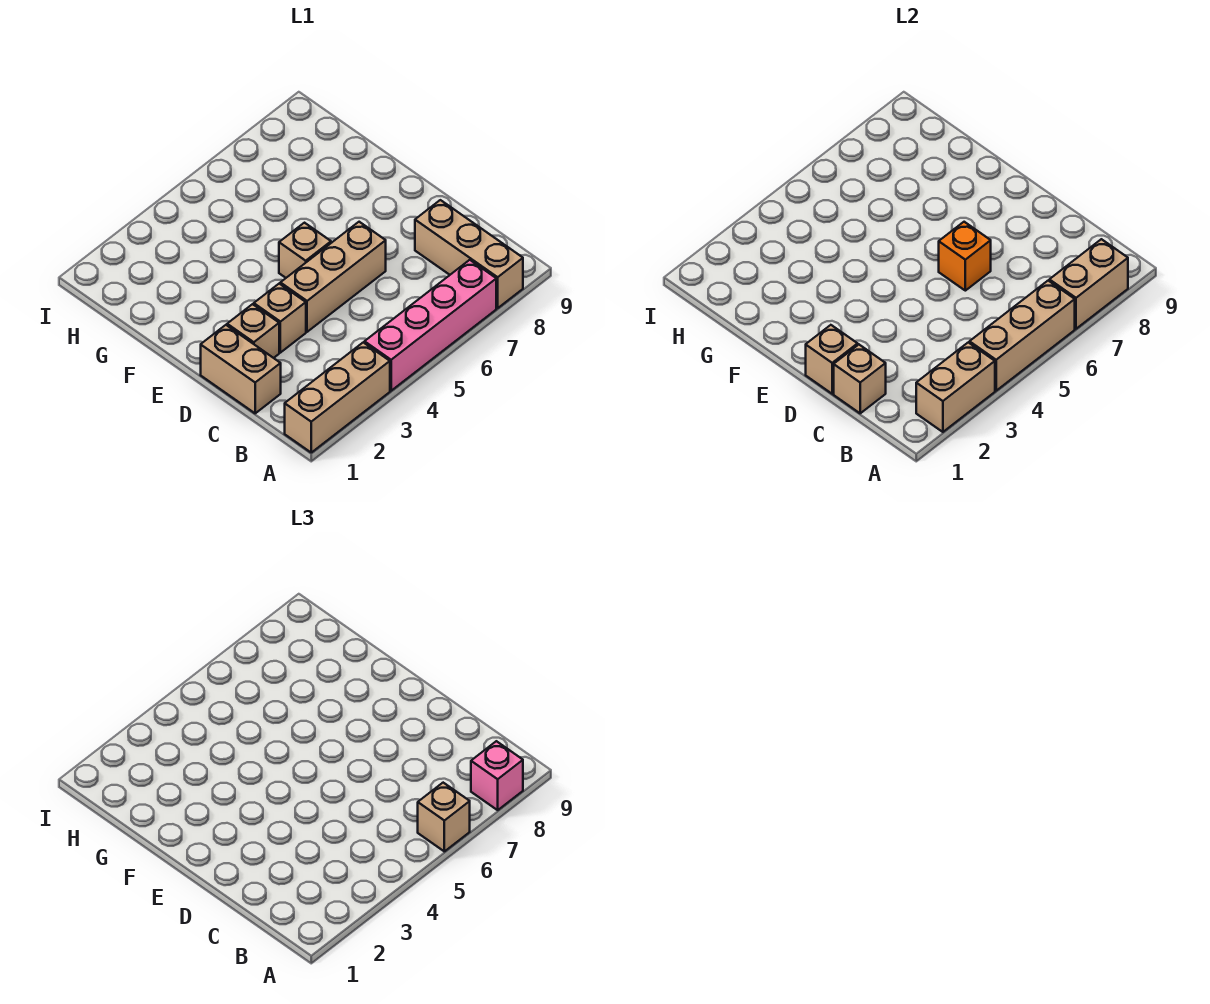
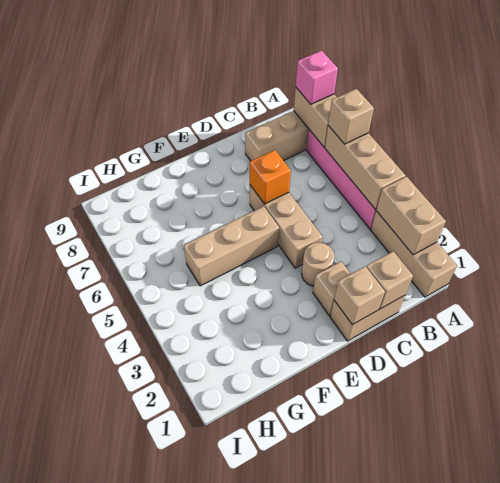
tan 1x1 brick [254,284,306,353] -> tan 1x1 round brick [302,243,334,286]
tan 1x1 brick [279,223,331,278] -> tan 1x3 brick [184,206,279,286]

